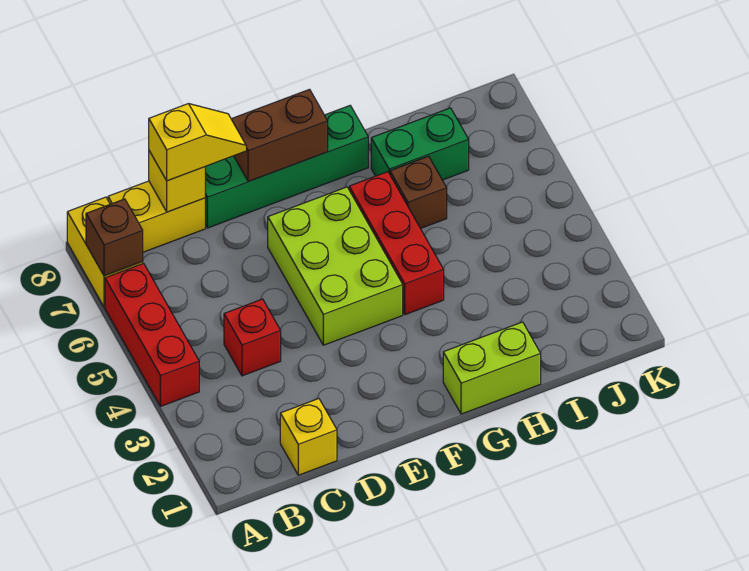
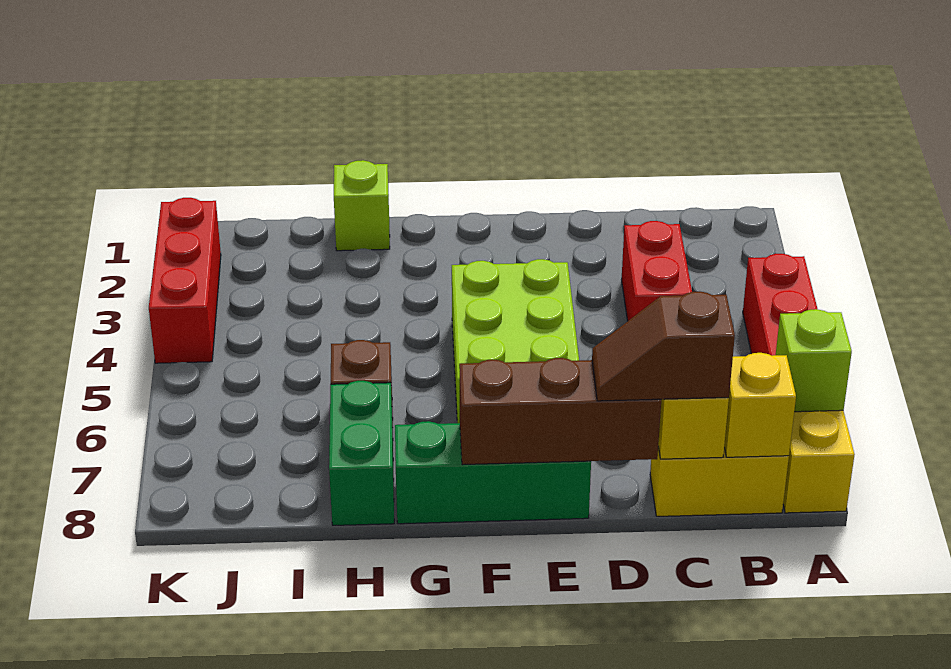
brown 1x1 brick [86,199,143,276] -> lime 1x1 brick [776,309,852,412]
yellow 1x1 brick [280,399,337,475] -> yellow 1x1 brick moved to [724,353,796,457]
red 1x1 brick [224,299,281,376] -> red 1x2 brick [622,221,692,321]
yellow 1x2 slope [149,104,246,181] -> brown 1x2 slope [592,291,735,401]
green 1x4 brick [205,106,368,228] -> green 1x3 brick [395,421,591,524]
brown 1x2 brick [232,89,328,182] -> brown 1x3 brick [459,358,661,465]
lime 1x2 brick [443,322,541,414] -> lime 1x1 brick [334,160,390,251]
red 1x3 brick [349,172,444,315] -> red 1x3 brick moved to [149,198,221,363]
green 1x2 brick [371,108,469,180] -> green 1x2 brick turned to [329,381,394,525]

